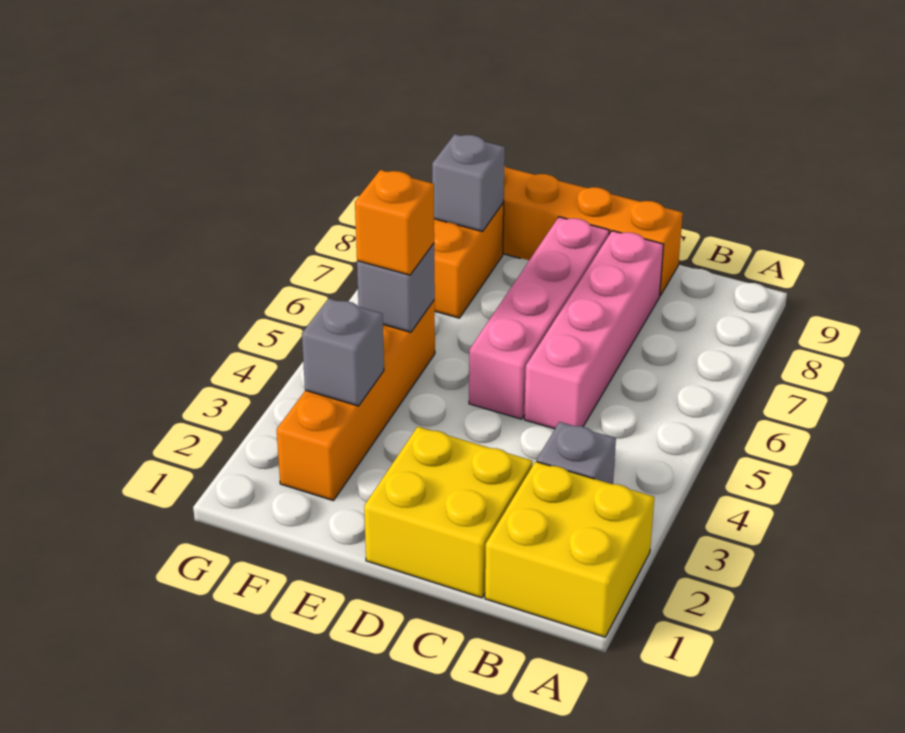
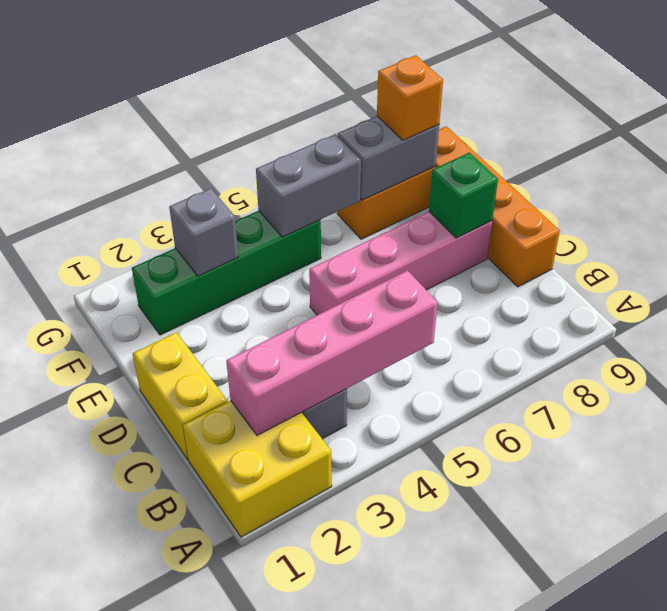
yellow 2x2 brick [364,427,533,598] -> yellow 1x2 brick [133,332,227,459]
pink 1x4 brick [524,231,664,429] -> pink 1x4 brick moved to [226,271,438,436]
none -> green 1x1 brick [429,153,498,238]
orange 1x4 brick [277,300,435,501] -> green 1x4 brick [132,211,321,335]
grey 1x1 brick [357,243,435,332] -> grey 1x2 brick [256,134,361,237]
orange 1x1 brick [355,170,434,275] -> orange 1x1 brick moved to [377,55,443,140]
grey 1x1 brick [432,134,505,232] -> grey 1x2 brick [338,116,439,200]

